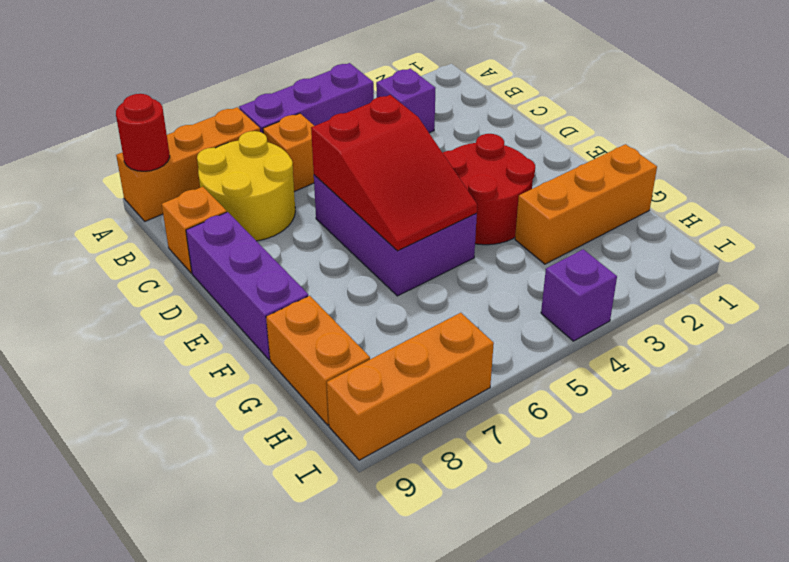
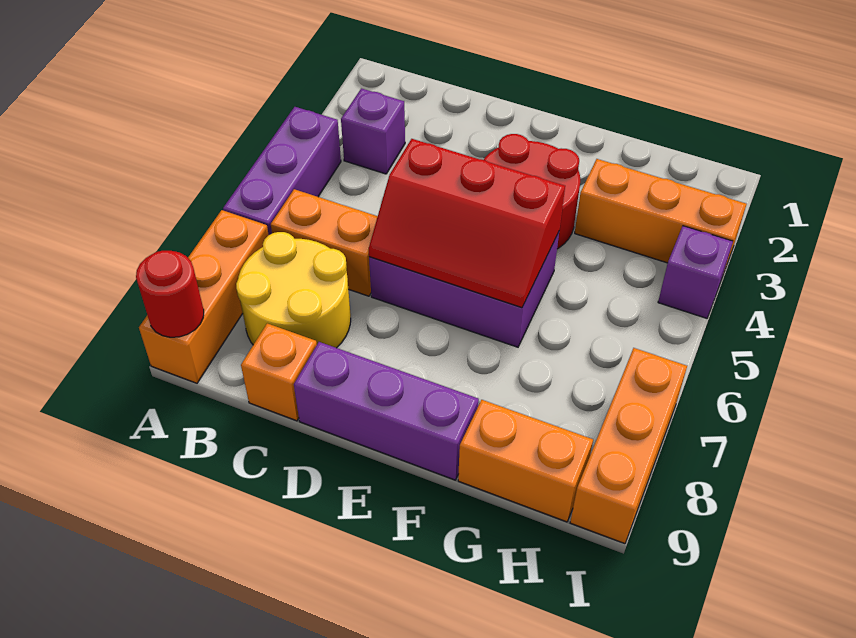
orange 1x1 brick [263,113,314,192] -> orange 1x2 brick [271,189,378,296]
red 2x3 slope [311,95,477,251] -> red 2x3 slope turned to [369,139,565,308]
orange 1x3 brick [515,144,657,264] -> orange 1x3 brick turned to [575,159,747,274]

